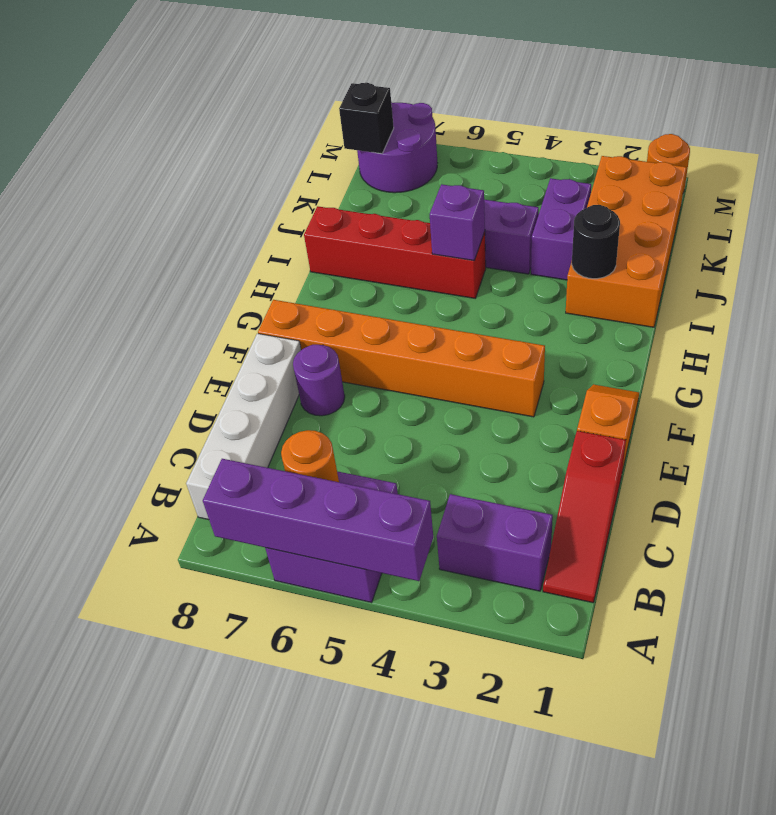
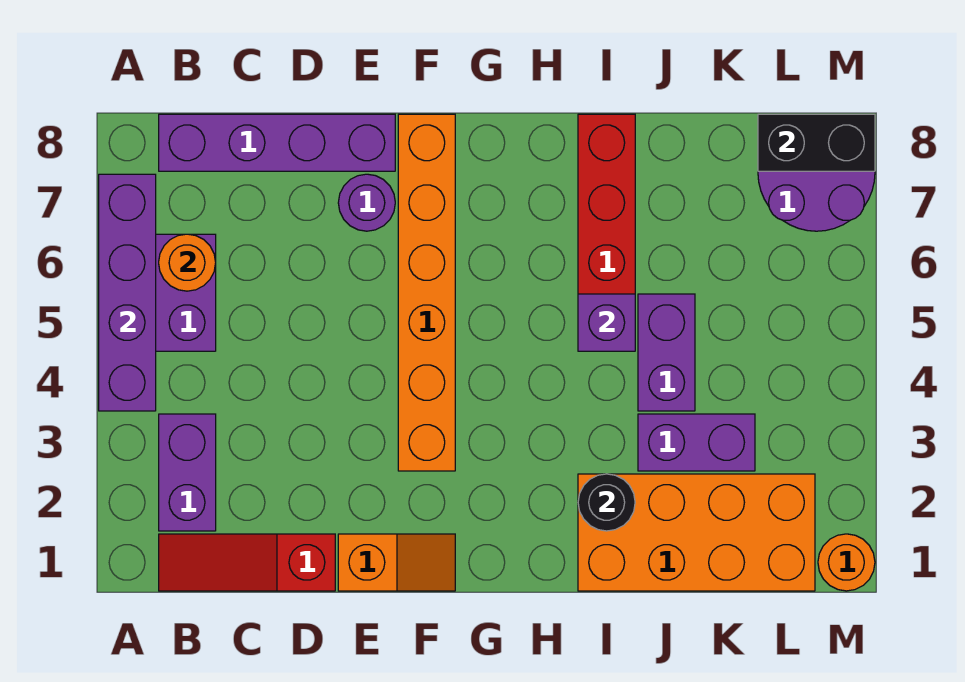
white 1x4 brick [186,334,301,520] -> purple 1x4 brick [159,114,395,171]
black 1x1 brick [339,83,394,154] -> black 1x2 brick [758,114,875,171]

